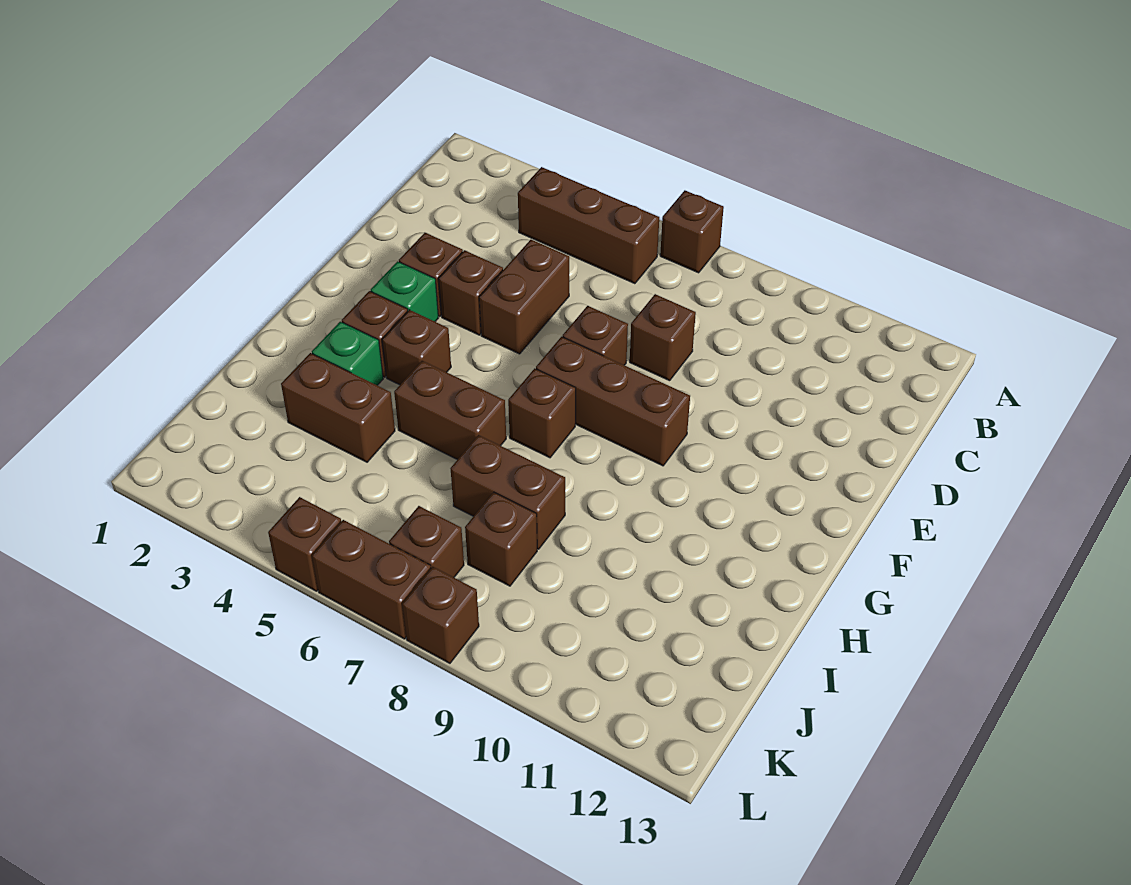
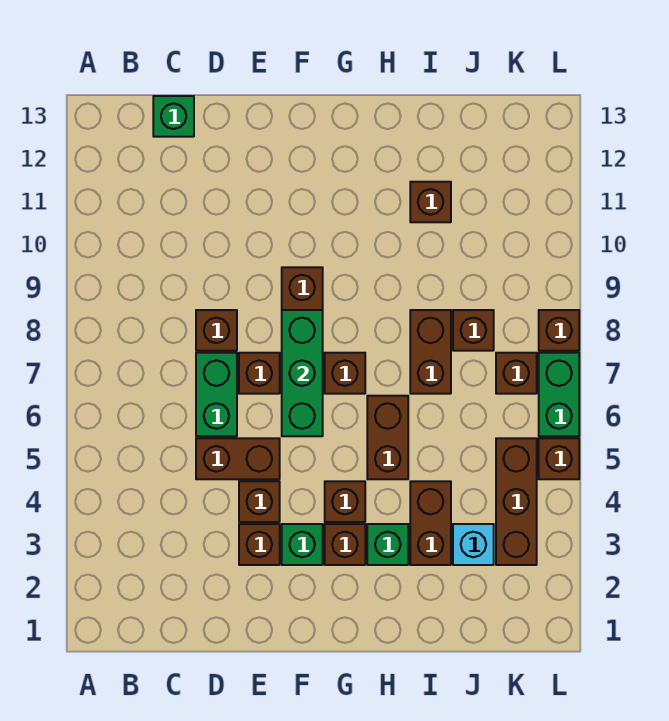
brown 1x1 brick [660,190,724,273] -> brown 1x1 brick moved to [410,182,451,222]
brown 1x3 brick [518,167,659,284] -> brown 1x3 brick moved to [496,438,537,565]
none -> green 1x1 brick [153,96,194,137]
none -> green 1x2 brick [196,353,237,436]
none -> green 1x3 brick [282,310,323,436]
none -> cyan 1x1 brick [453,524,494,565]
brown 1x2 brick [312,520,431,639] -> green 1x2 brick [539,353,579,436]

